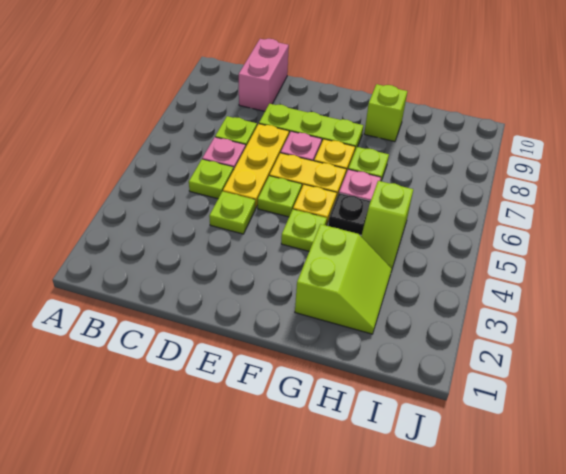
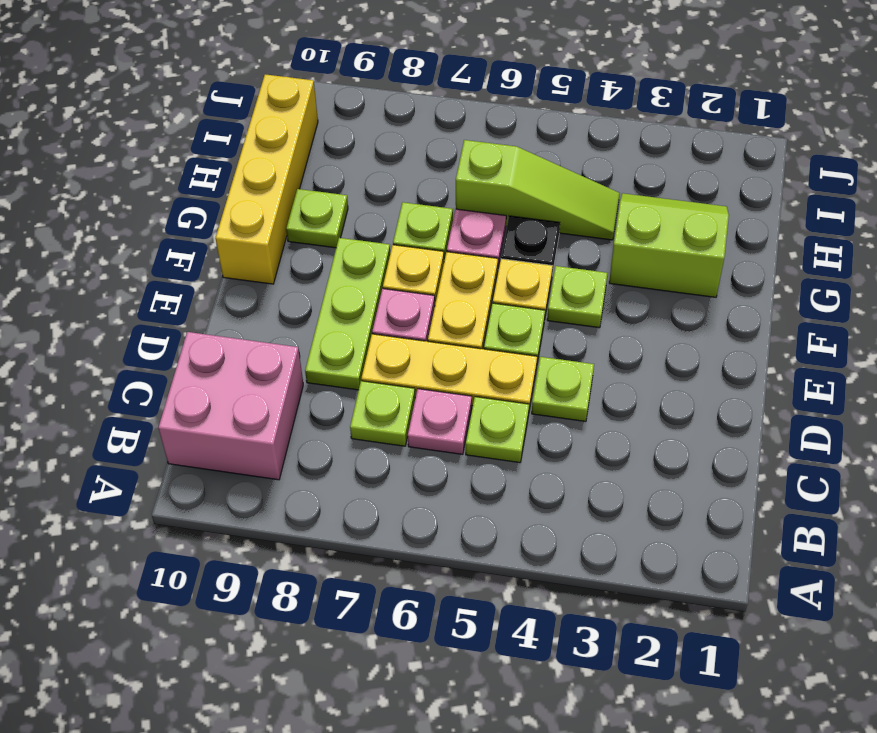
pink 1x2 brick [239,39,289,111] -> pink 2x2 brick [158,332,303,480]
none -> yellow 1x4 brick [215,74,318,284]
lime 1x1 brick [364,84,407,142] -> lime 1x1 plate [286,189,348,248]
lime 1x2 slope [361,181,413,269] -> lime 1x3 slope [456,140,620,240]

